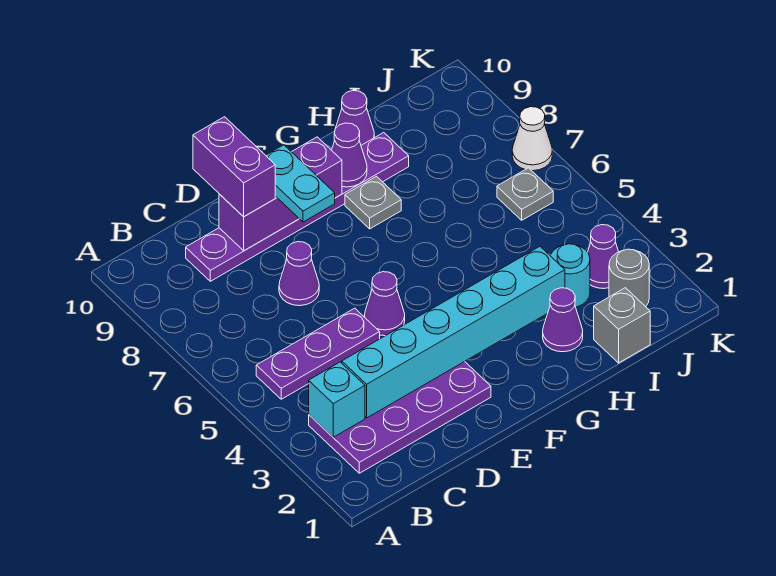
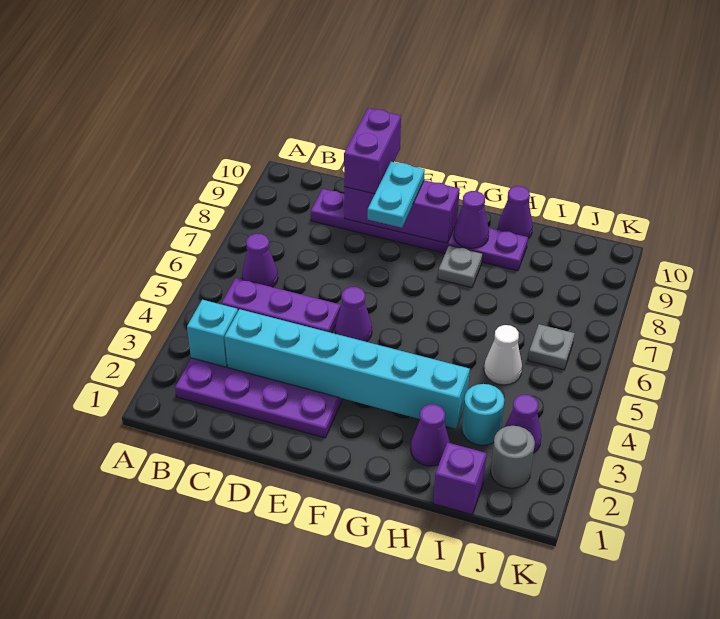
purple 1x1 cone [279,242,319,306] -> purple 1x1 cone moved to [242,234,278,287]
grey 1x1 brick [594,288,650,363] -> purple 1x1 brick [433,443,487,515]
white 1x1 cone [512,107,552,171] -> white 1x1 cone moved to [484,325,522,385]

